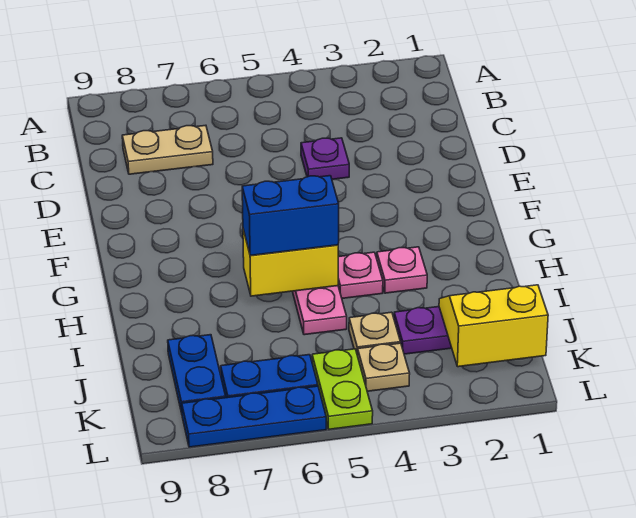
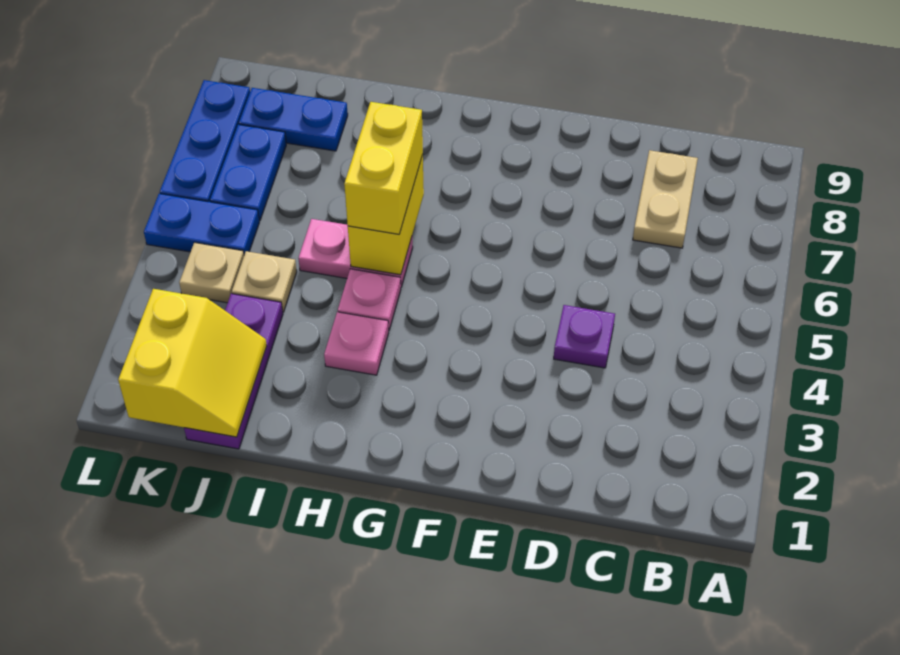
blue 1x2 brick [242,176,339,256] -> yellow 1x2 brick [344,102,423,234]
lime 1x2 plate [312,349,373,429] -> blue 1x2 plate [144,194,259,255]

